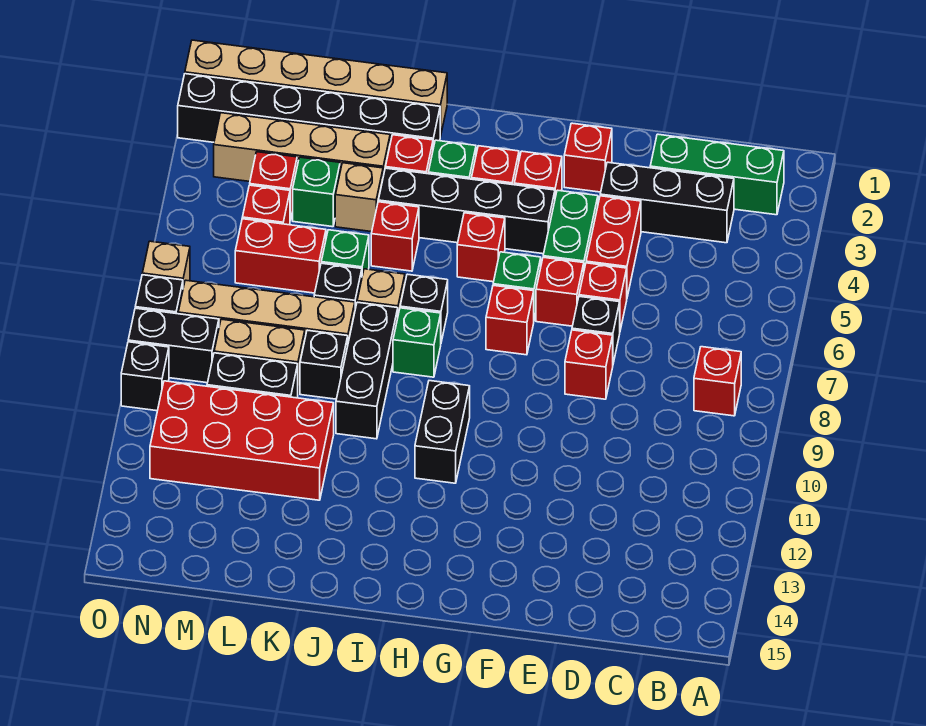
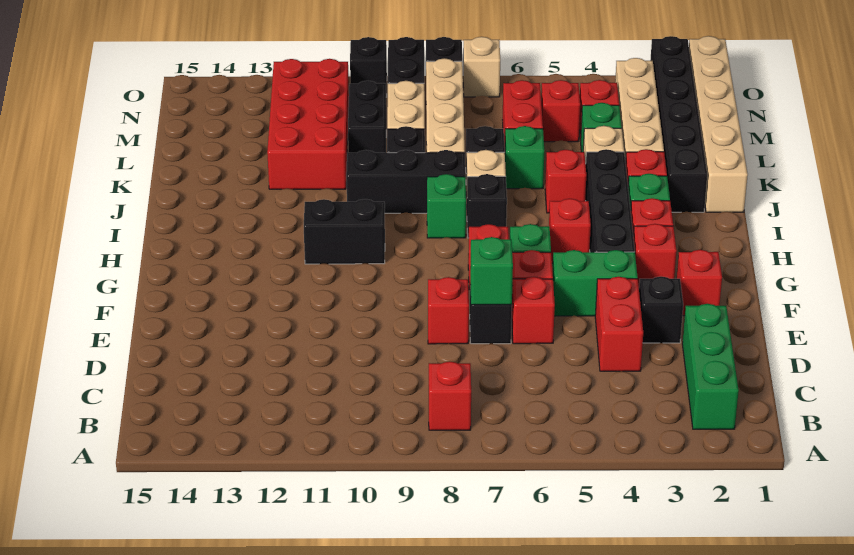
black 1x3 brick [600,162,734,243] -> black 1x1 brick [639,277,683,343]
red 1x2 brick [586,196,641,297] -> red 1x2 brick turned to [595,277,643,371]
none -> green 1x1 brick [470,237,513,305]

